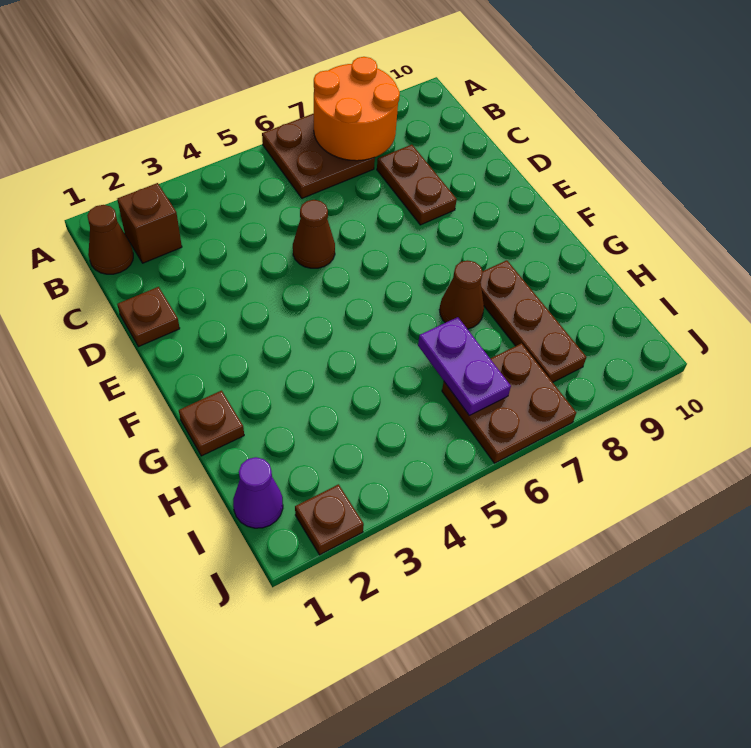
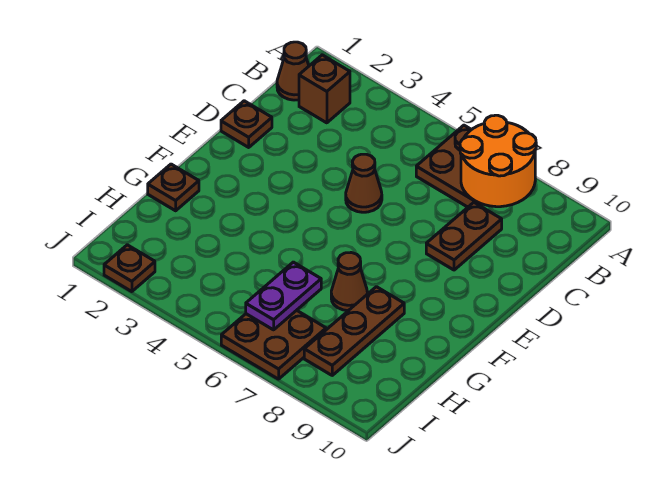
purple 1x1 cone [233,457,283,528] -> none

